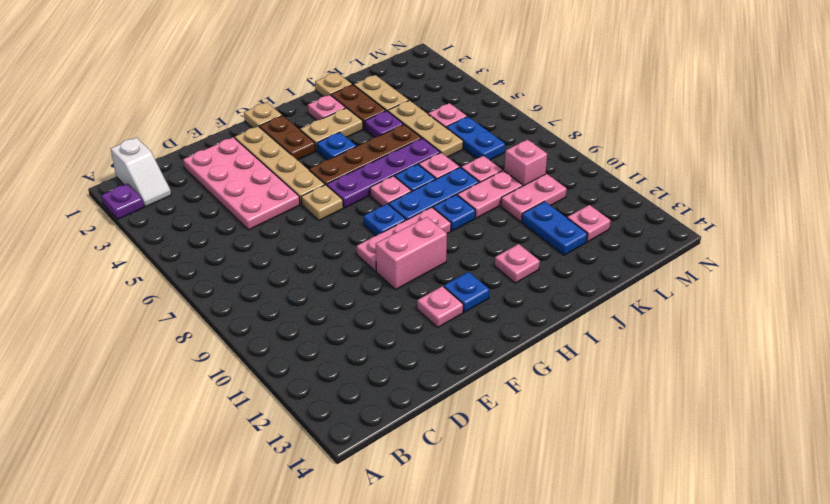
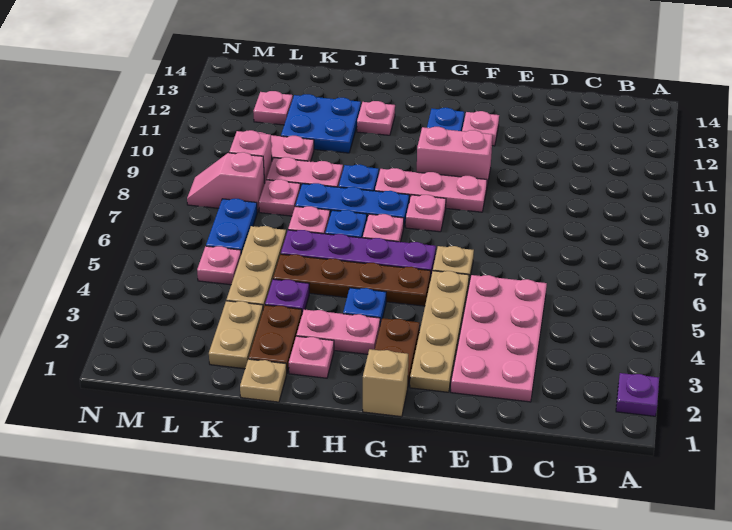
white 1x2 slope [111,138,171,207] -> none
tan 1x1 plate [244,102,282,128] -> tan 1x1 brick [363,349,408,417]
blue 1x1 plate [364,204,406,236] -> pink 1x1 plate [406,195,446,232]
tan 1x2 plate [300,108,363,151] -> pink 1x2 plate [296,310,380,354]
blue 1x2 plate [522,201,587,255] -> blue 2x2 plate [281,94,361,153]
none -> pink 1x2 slope [187,152,265,212]

